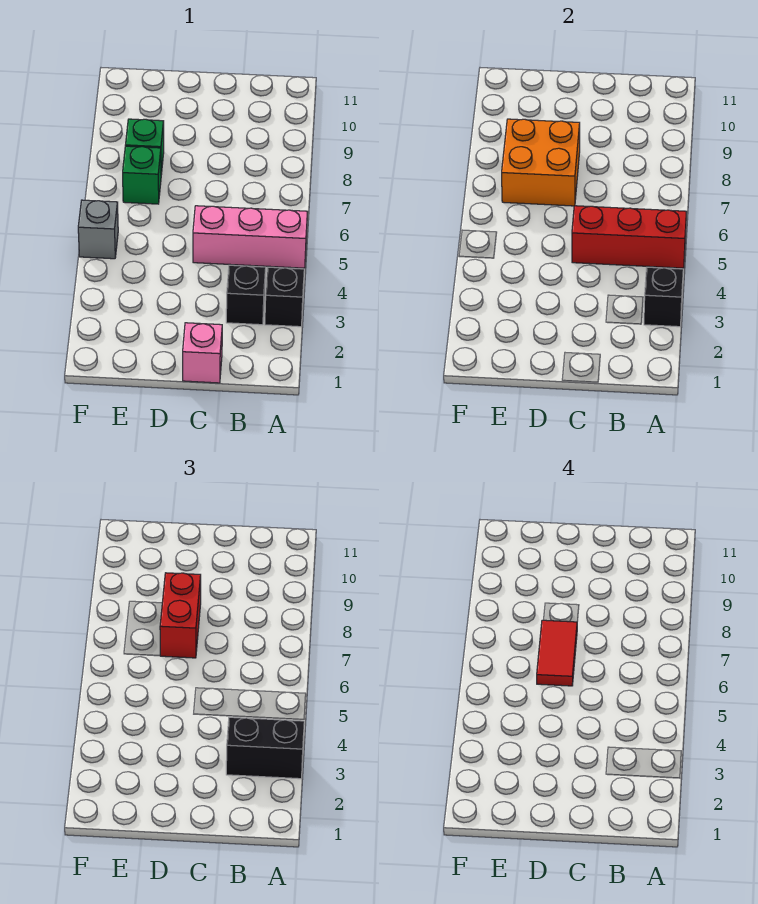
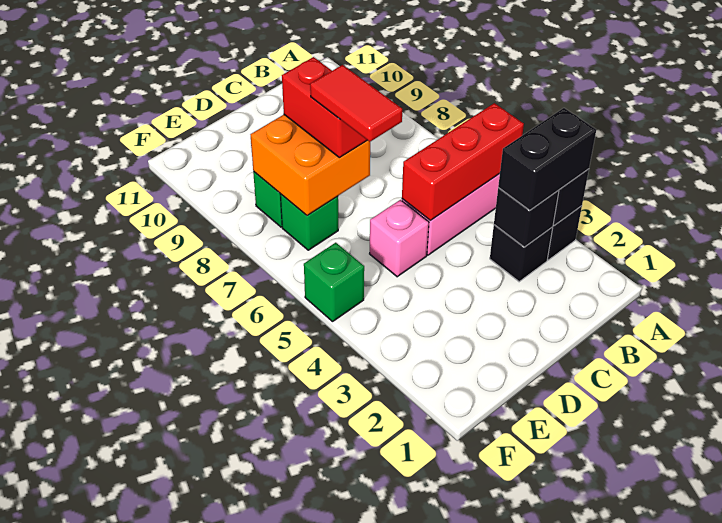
none -> black 1x1 brick [494,188,559,247]
pink 1x1 brick [183,323,222,383] -> pink 1x1 brick moved to [370,200,429,277]
grey 1x1 brick [78,200,118,259] -> green 1x1 brick [304,243,364,322]

